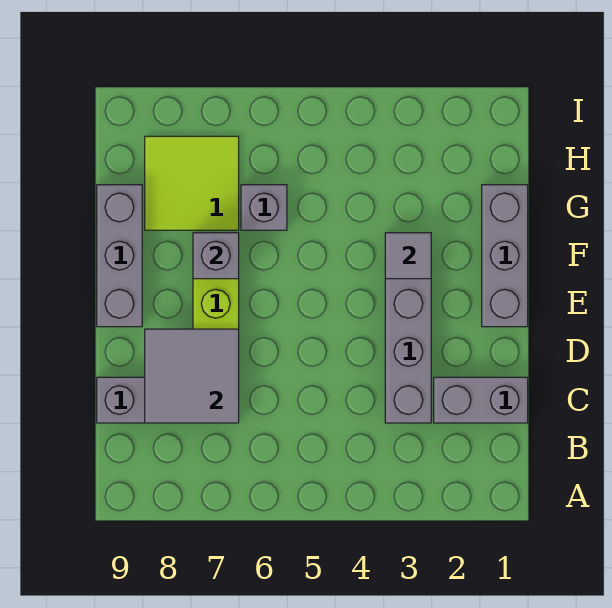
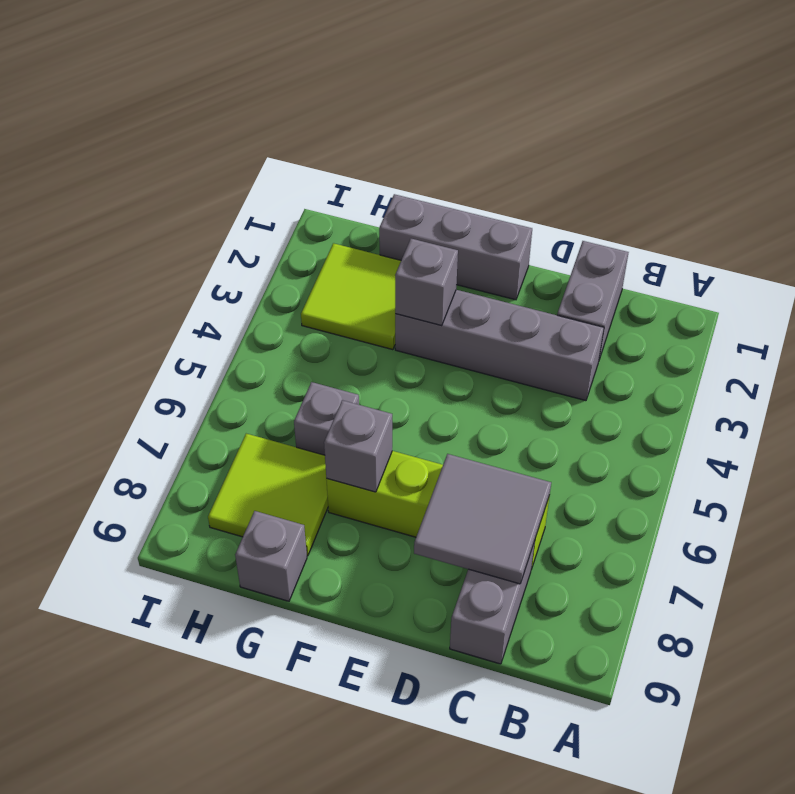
grey 1x3 brick [97,185,142,327] -> grey 1x1 brick [235,511,307,601]
grey 1x1 tile [385,233,431,279] -> grey 1x1 brick [395,239,458,326]
none -> lime 2x2 tile [301,243,401,350]

